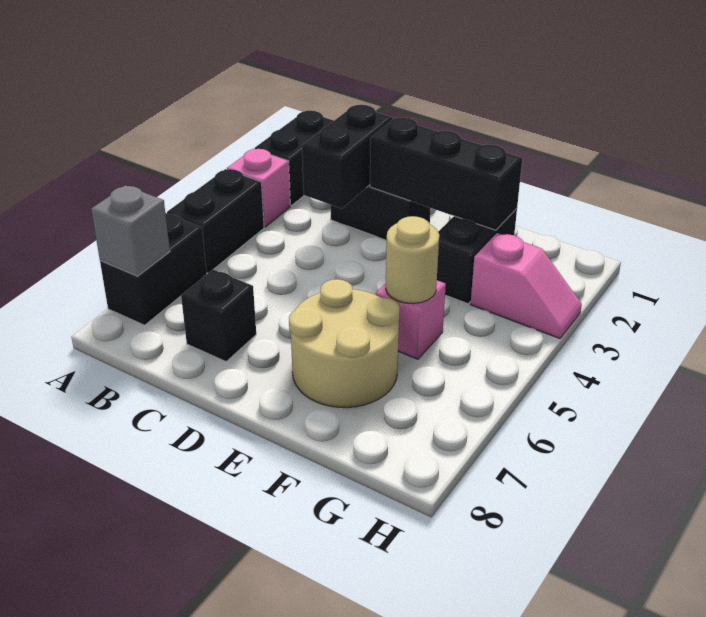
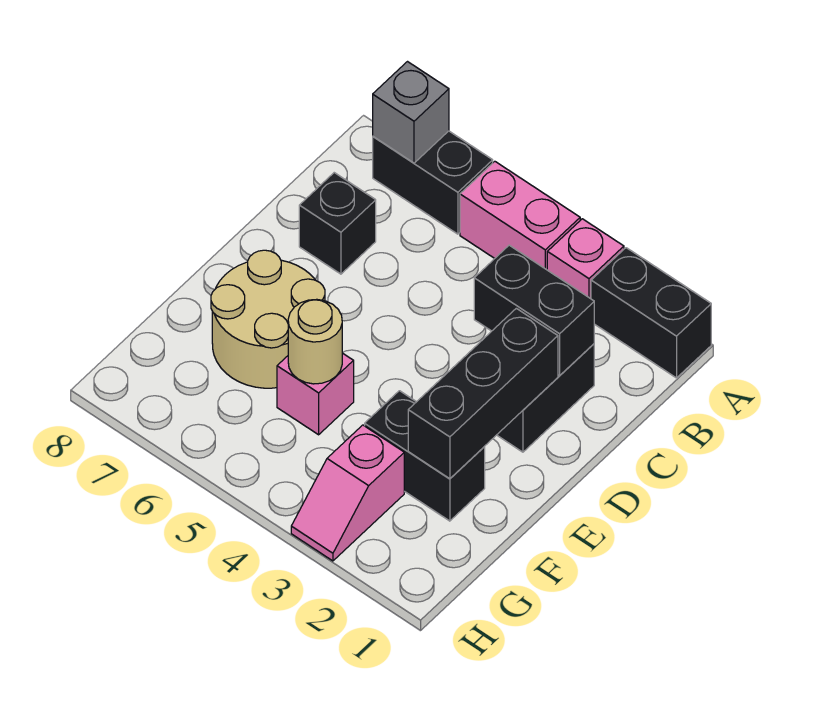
black 1x2 brick [167,169,264,273] -> pink 1x2 brick [460,161,580,270]

